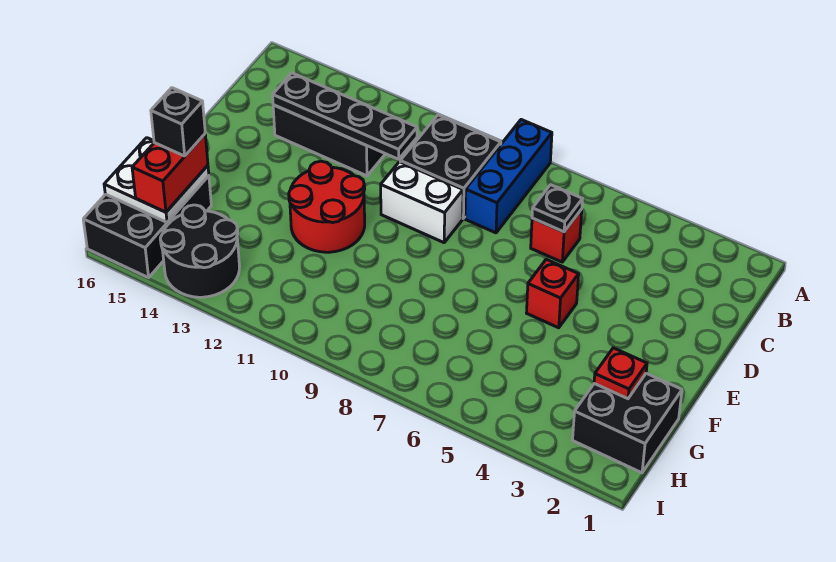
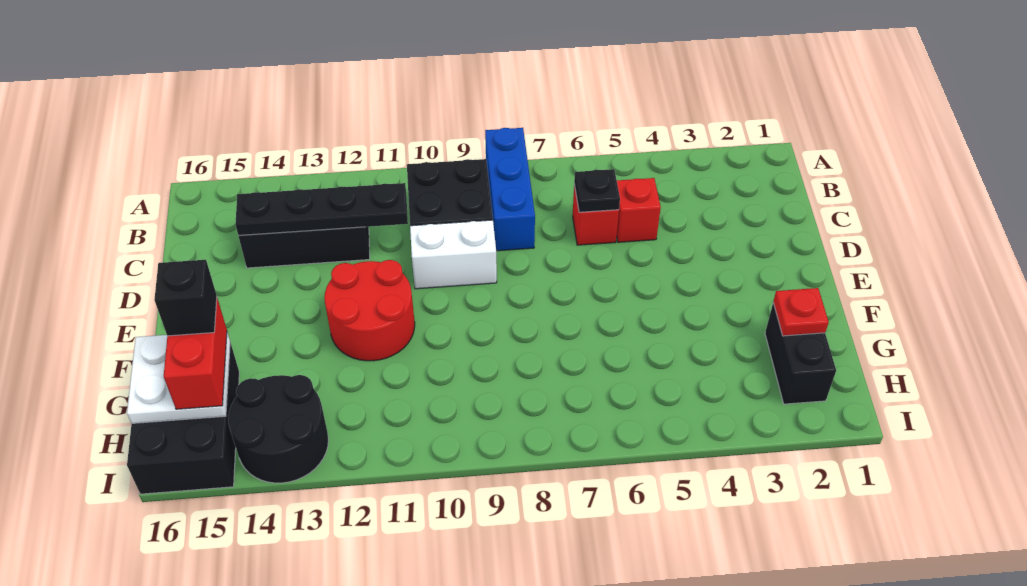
red 1x1 brick [527,259,579,328] -> red 1x1 brick moved to [617,178,661,242]
black 2x2 brick [573,373,682,473] -> black 1x2 brick [765,303,836,404]

